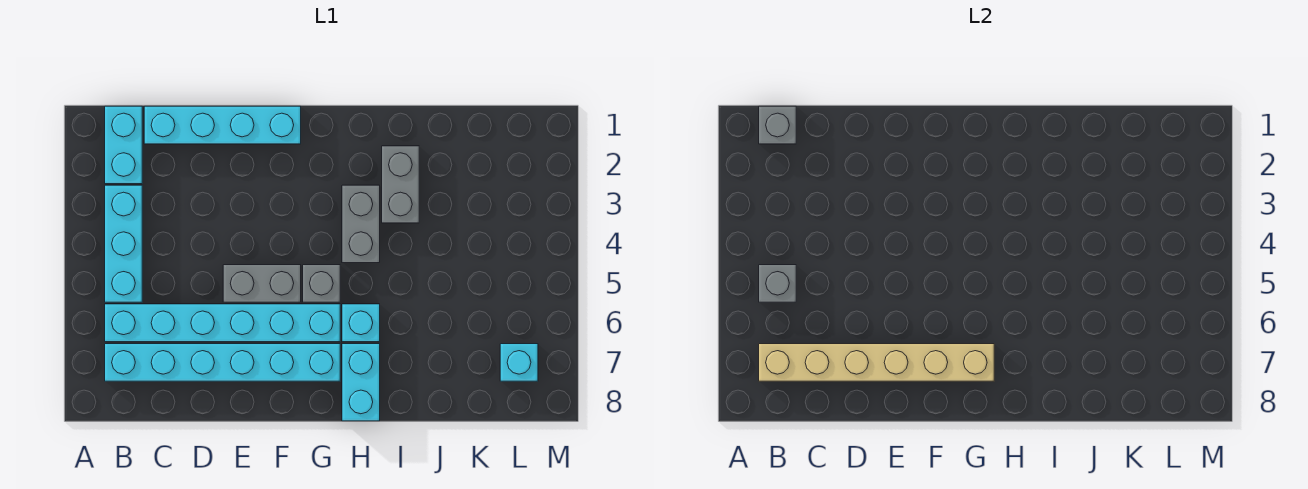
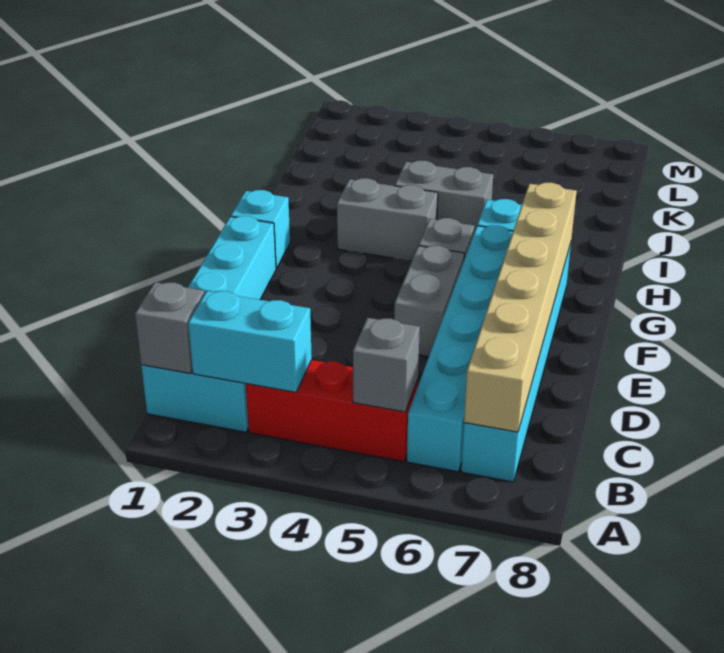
cyan 1x3 brick [105,185,142,302] -> red 1x3 brick [246,360,418,462]
cyan 1x2 brick [342,344,380,421] -> cyan 1x2 brick moved to [188,291,312,392]
grey 1x2 brick [382,146,419,223] -> grey 1x2 brick moved to [395,161,493,232]
cyan 1x1 brick [500,344,538,381] -> cyan 1x1 brick moved to [231,190,290,268]

